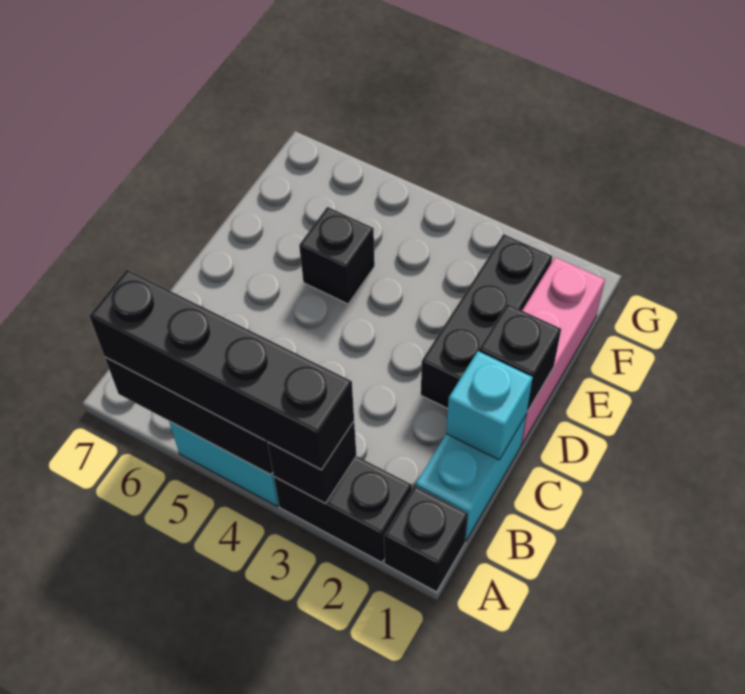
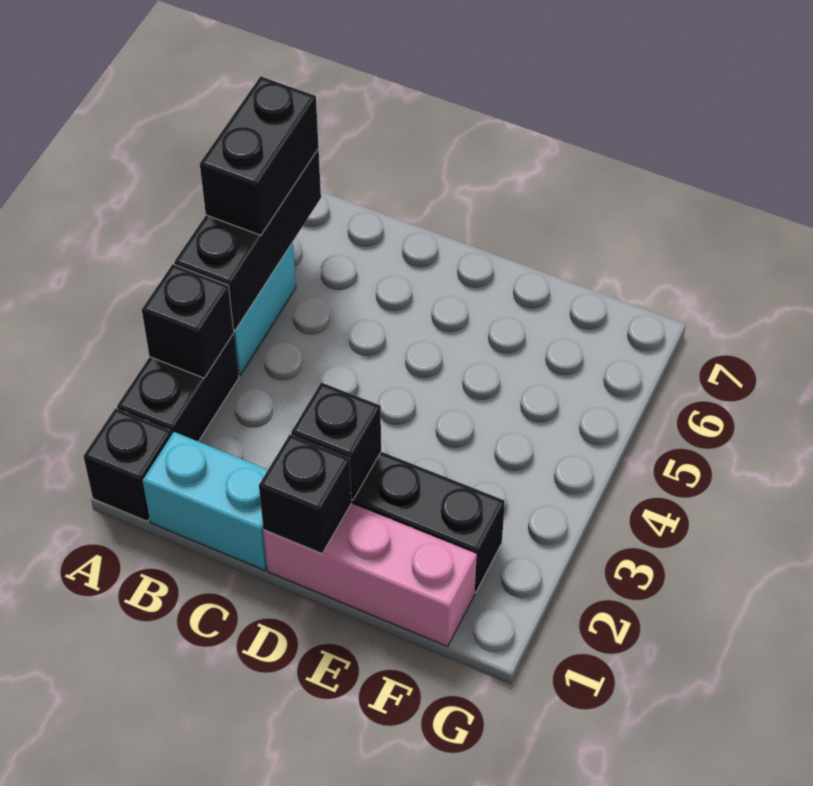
black 1x4 brick [89,269,354,470] -> black 1x2 brick [200,76,319,235]
cyan 1x1 brick [446,351,533,460] -> none
black 1x1 brick [299,207,375,304] -> black 1x1 brick moved to [291,382,381,500]

